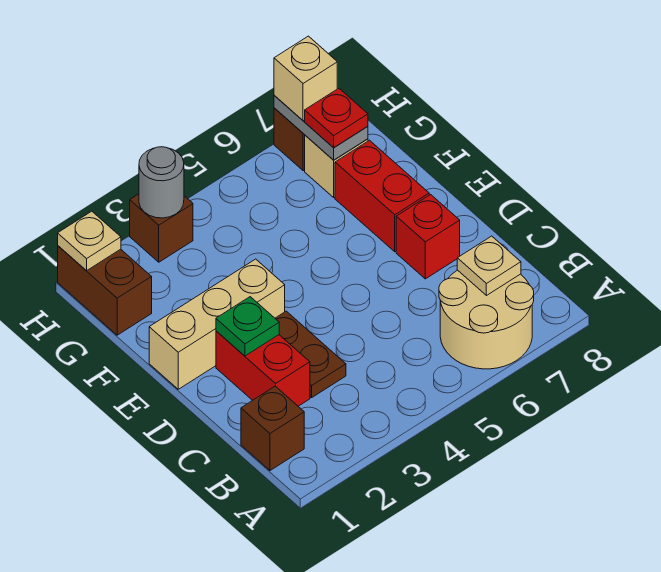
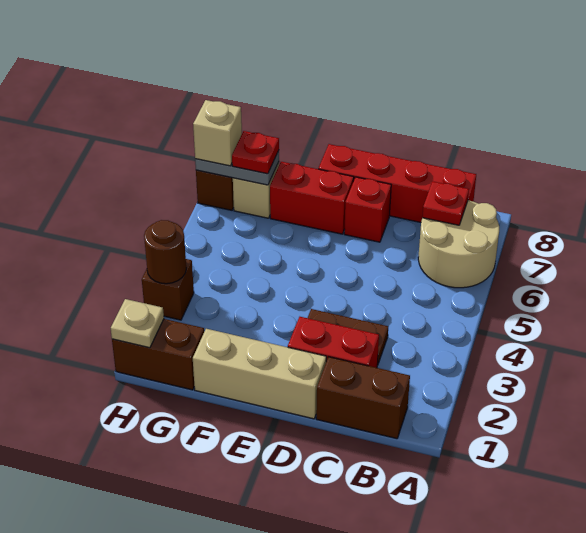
brown 1x1 brick [241,386,304,470] -> brown 1x2 brick [316,357,410,439]
tan 1x1 plate [457,236,521,296] -> red 1x1 plate [422,181,469,225]
none -> red 1x4 brick [318,144,476,222]
green 1x1 plate [216,297,279,356] -> none
tan 1x3 brick [149,259,285,389] -> tan 1x3 brick turned to [193,329,326,419]
grey 1x1 round brick [139,147,184,218] -> brown 1x1 round brick [144,220,186,284]

